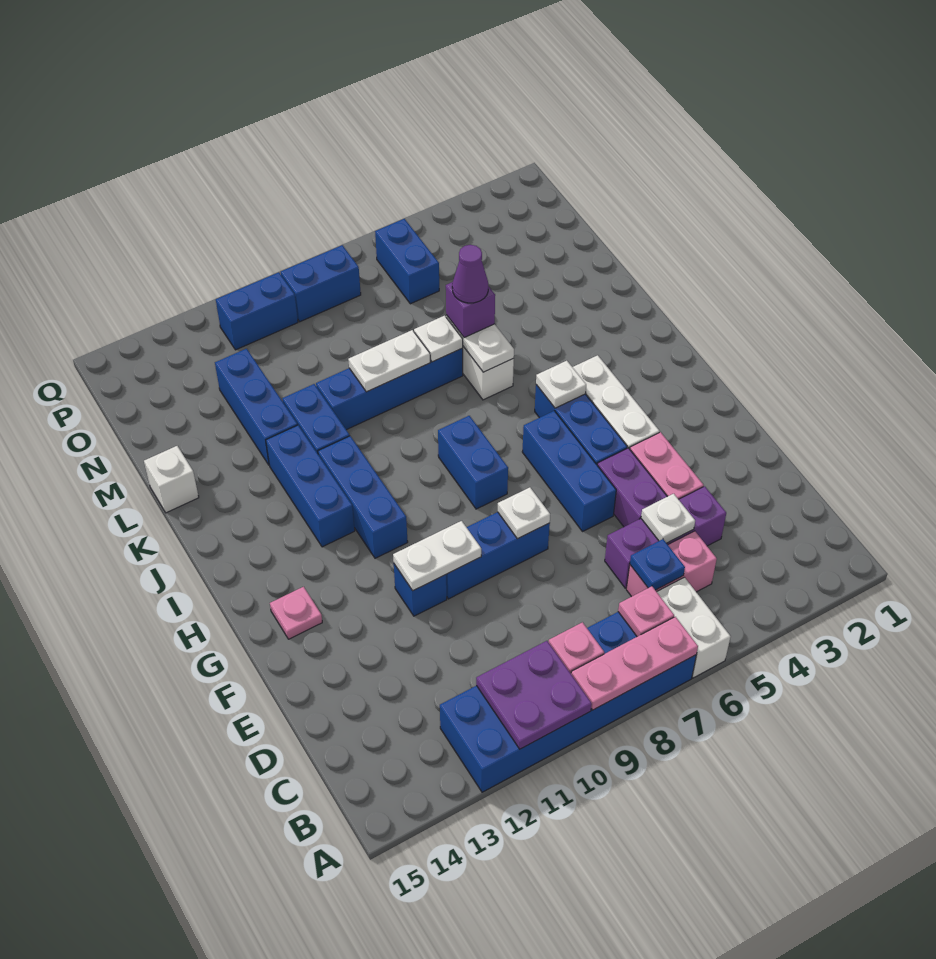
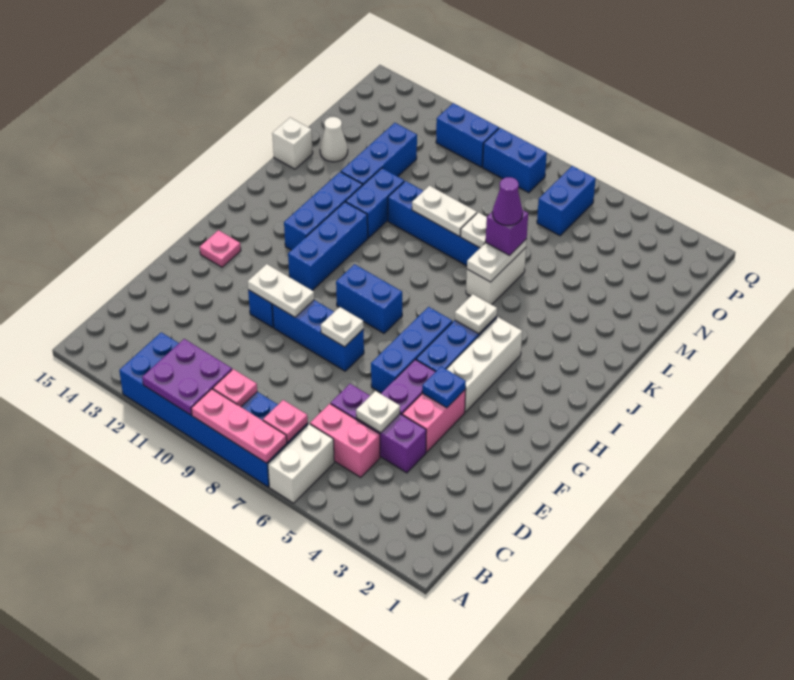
blue 1x1 plate [630,539,685,590] -> blue 1x1 plate moved to [422,367,466,408]
blue 1x2 brick [438,416,508,509] -> blue 1x2 brick turned to [336,264,402,333]
none -> white 1x1 cone [320,117,348,162]

